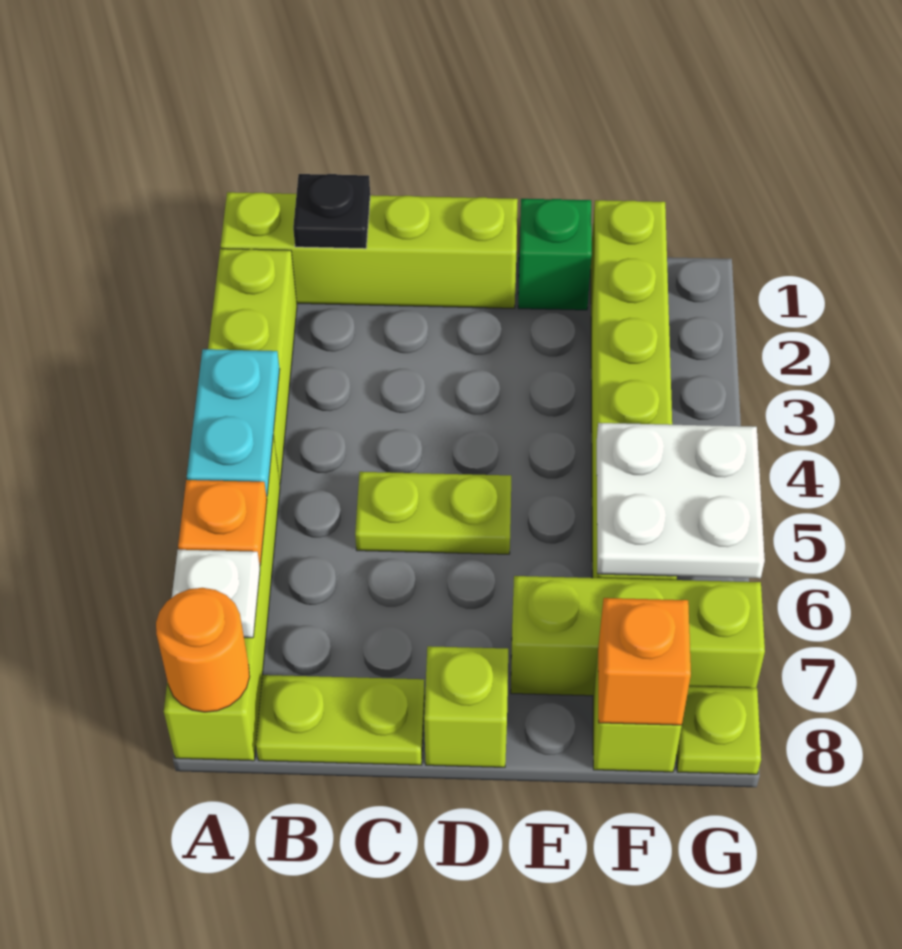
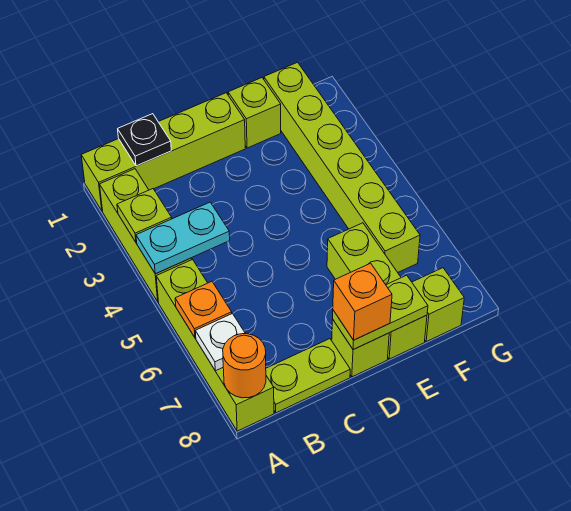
cyan 1x2 plate [187,349,280,496] -> cyan 1x2 plate turned to [136,202,230,274]
lime 1x2 plate [355,472,511,554] -> lime 1x2 plate moved to [333,275,428,350]
green 1x1 brick [518,199,592,310] -> lime 1x1 brick [228,78,281,148]
lime 1x3 brick [511,576,765,696] -> lime 1x3 brick turned to [327,223,427,359]
white 2x2 plate [597,423,765,578] -> none
orange 1x1 brick [598,598,691,725] -> orange 1x1 brick moved to [333,263,392,340]
lime 1x1 plate [677,686,761,774] -> lime 1x1 plate moved to [117,189,172,243]

